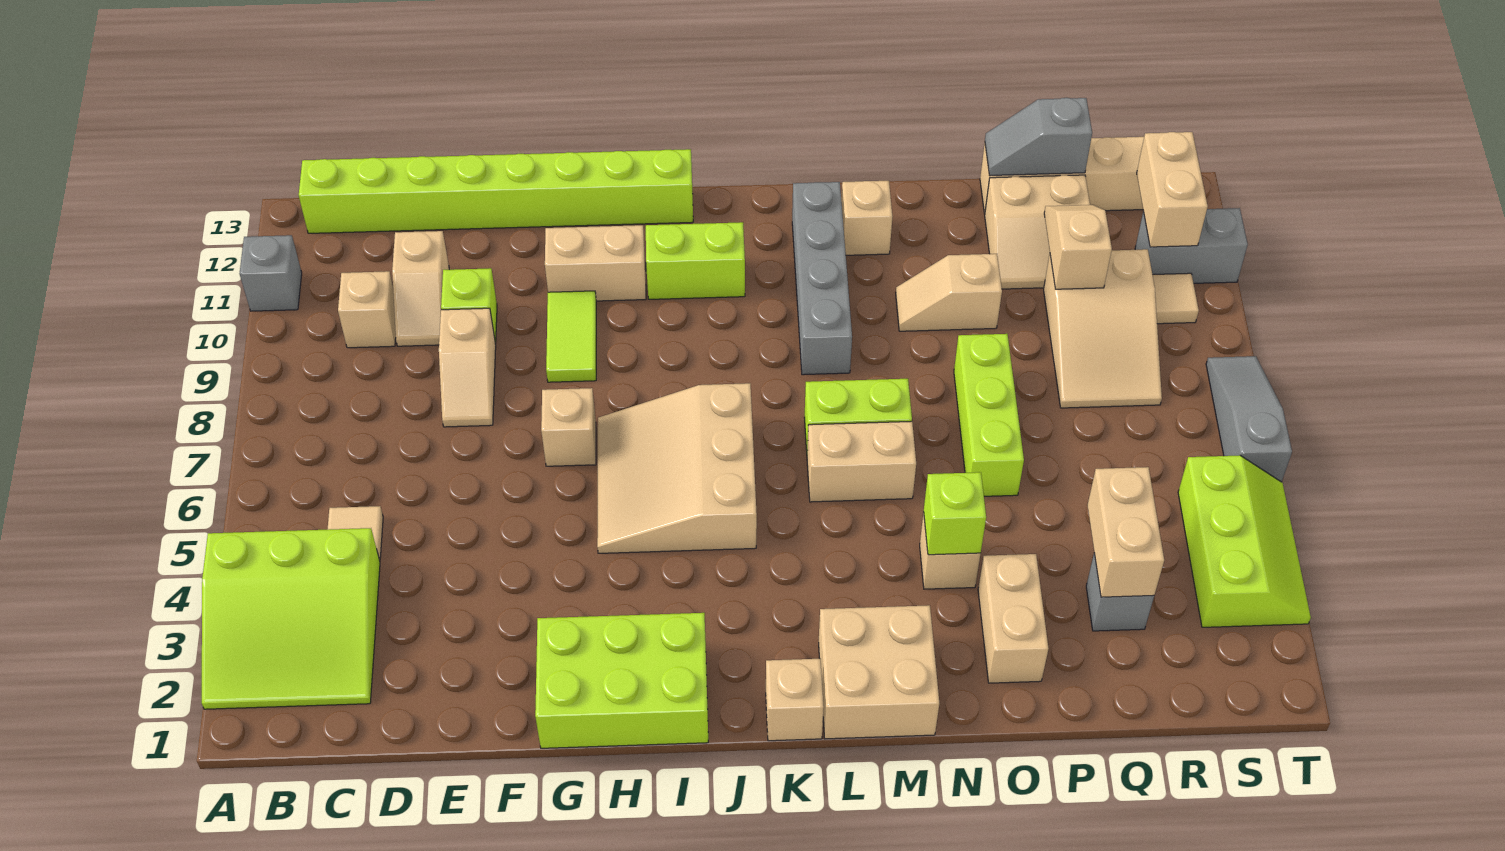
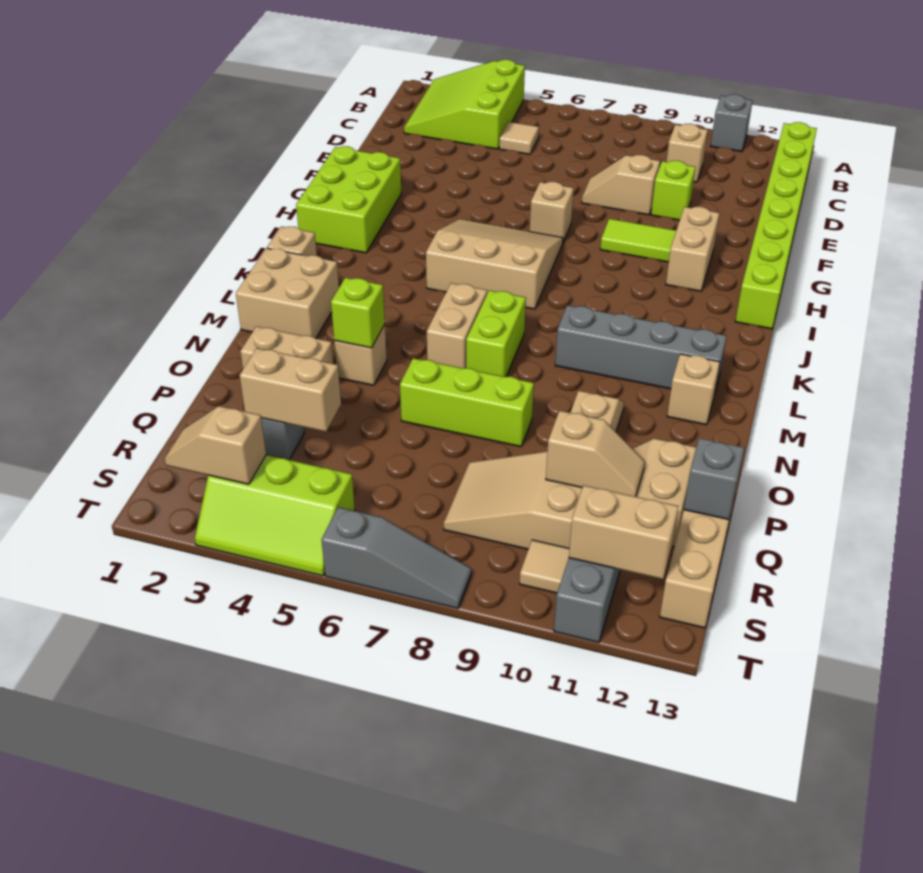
tan 1x2 slope [392,231,449,346] -> tan 1x2 slope moved to [165,406,266,484]
lime 1x2 brick [646,222,745,299] -> none

